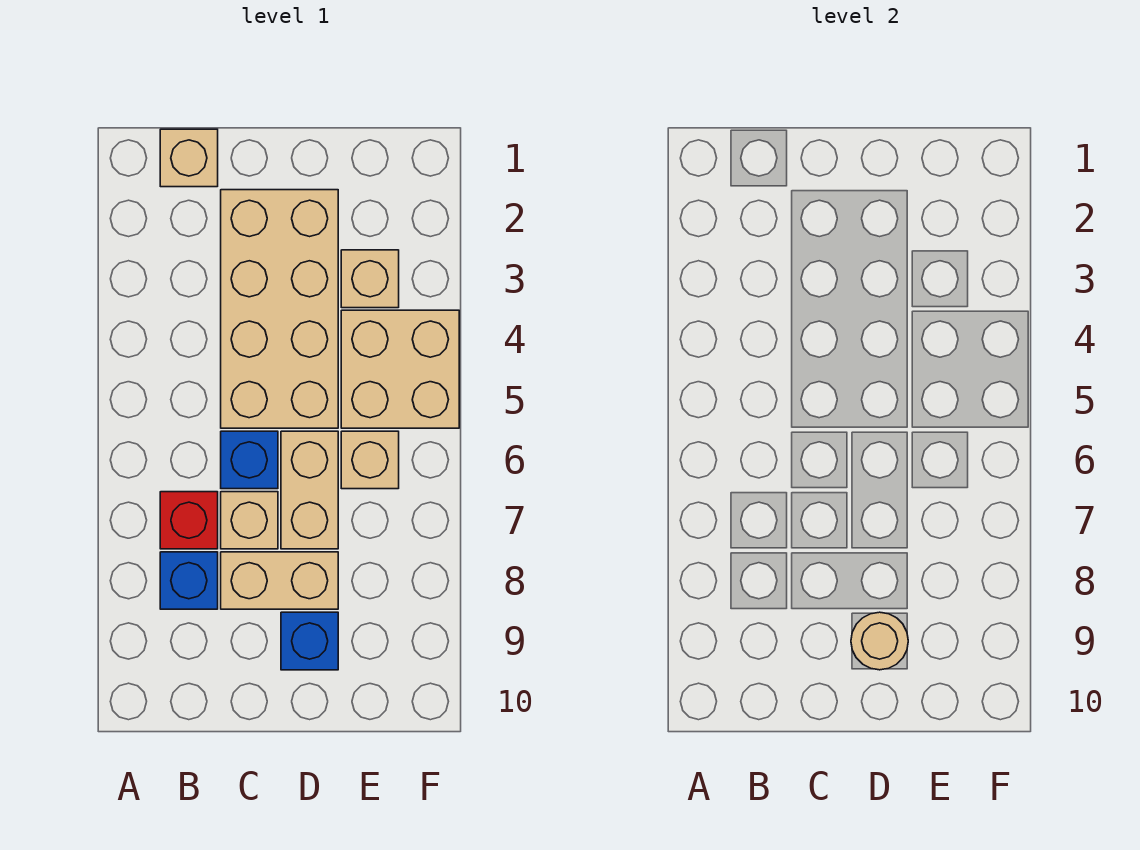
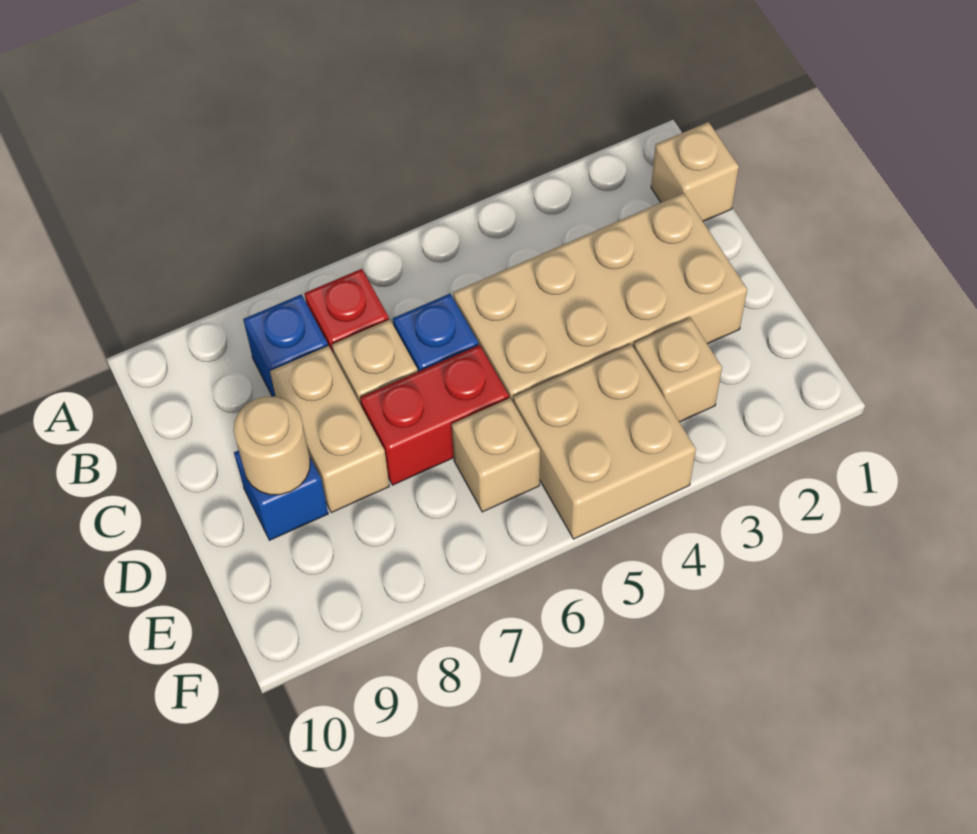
tan 1x2 brick [281,431,338,549] -> red 1x2 brick [360,345,509,485]

